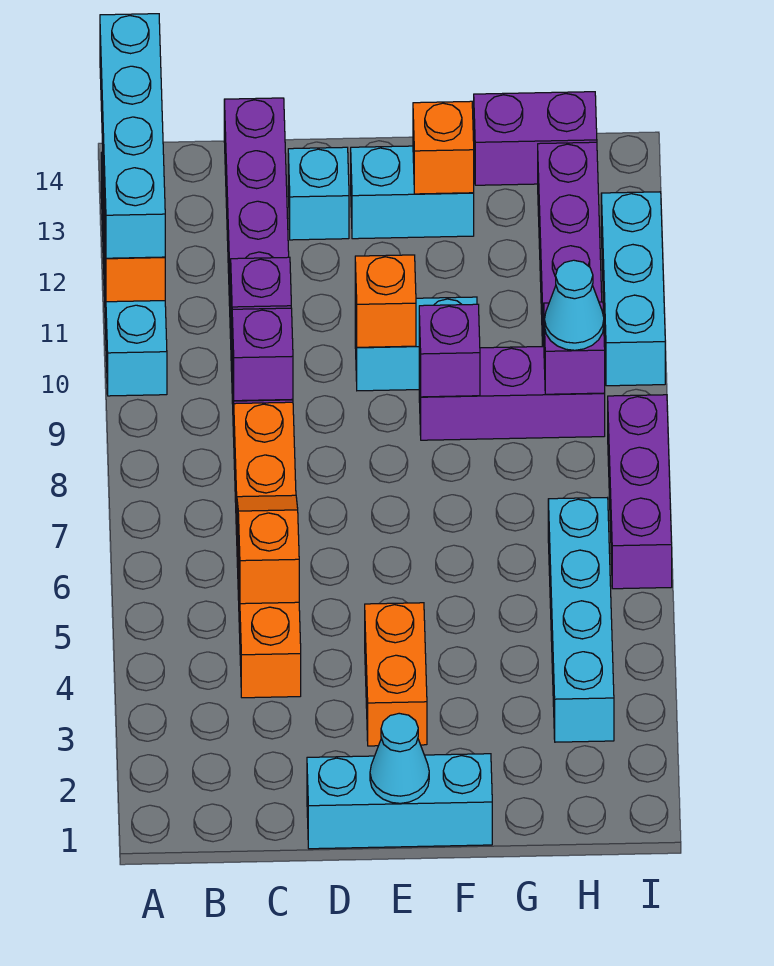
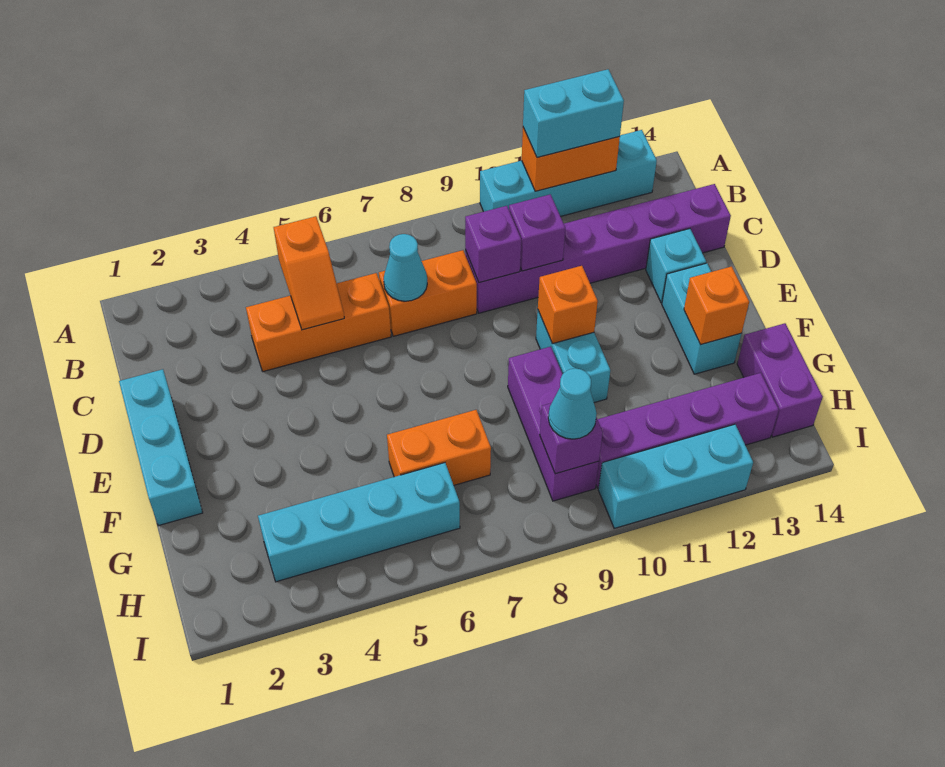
cyan 1x4 brick [100,14,165,258] -> cyan 1x2 brick [523,69,624,158]
orange 1x2 slope [237,495,299,604] -> orange 1x2 slope turned to [274,216,344,330]
cyan 1x1 cone [370,713,429,803] -> cyan 1x1 cone moved to [384,234,427,301]
orange 1x2 brick [365,603,427,746] -> orange 1x2 brick moved to [387,410,491,485]
purple 1x1 brick [419,304,480,397] -> none
purple 1x3 brick [608,395,672,589] -> none

